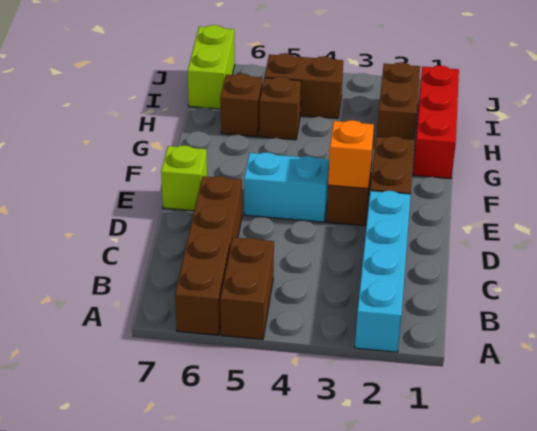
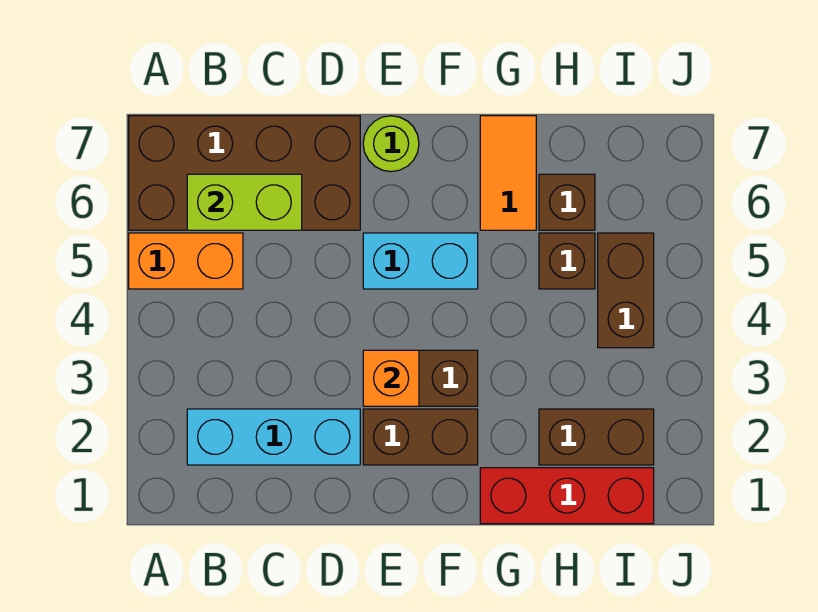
cyan 1x4 brick [355,191,411,352] -> cyan 1x3 brick [187,409,360,465]
brown 1x2 brick [220,237,274,339] -> orange 1x2 brick [129,233,243,289]
brown 1x4 brick [175,176,242,335] -> brown 2x4 brick [129,116,360,230]
cyan 1x2 brick [244,152,329,222] -> cyan 1x2 brick turned to [363,233,478,289]
lime 1x1 brick [161,145,207,211] -> lime 1x1 round brick [363,116,419,172]
none -> orange 1x2 tile [480,116,536,230]
lime 1x2 brick [188,25,235,109] -> lime 1x2 brick moved to [187,174,302,230]

